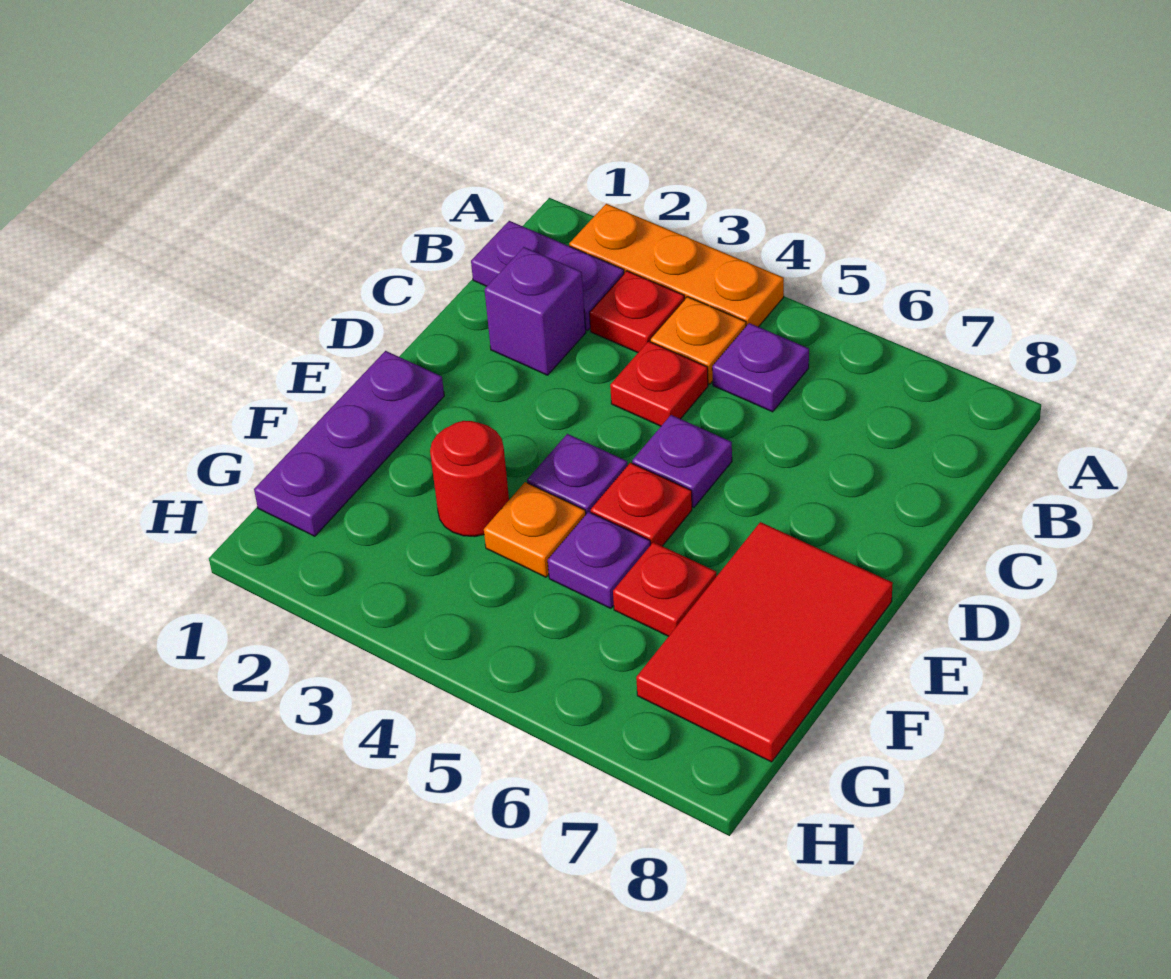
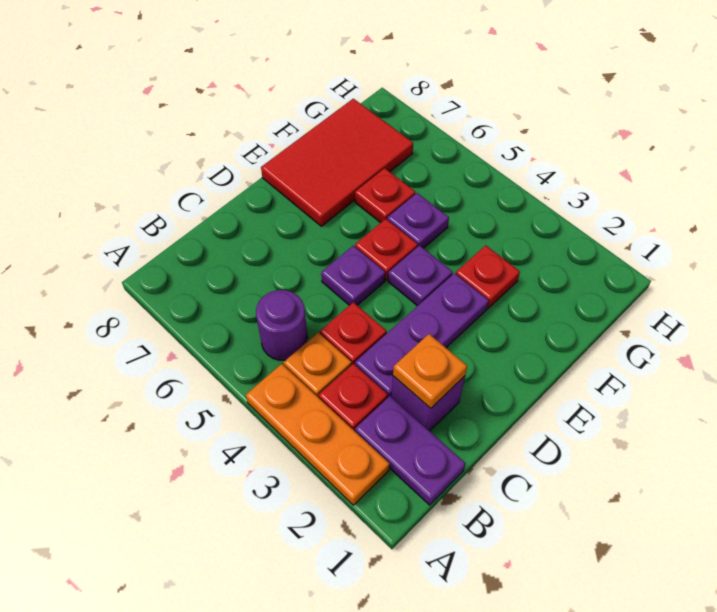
purple 1x1 plate [712,323,809,412] -> purple 1x1 round brick [256,290,308,360]
purple 1x3 plate [254,351,444,536] -> purple 1x3 plate moved to [355,273,489,397]
red 1x1 round brick [430,421,509,537] -> red 1x1 plate [456,245,520,308]
orange 1x1 plate [484,482,586,577] -> orange 1x1 plate moved to [393,334,467,408]

